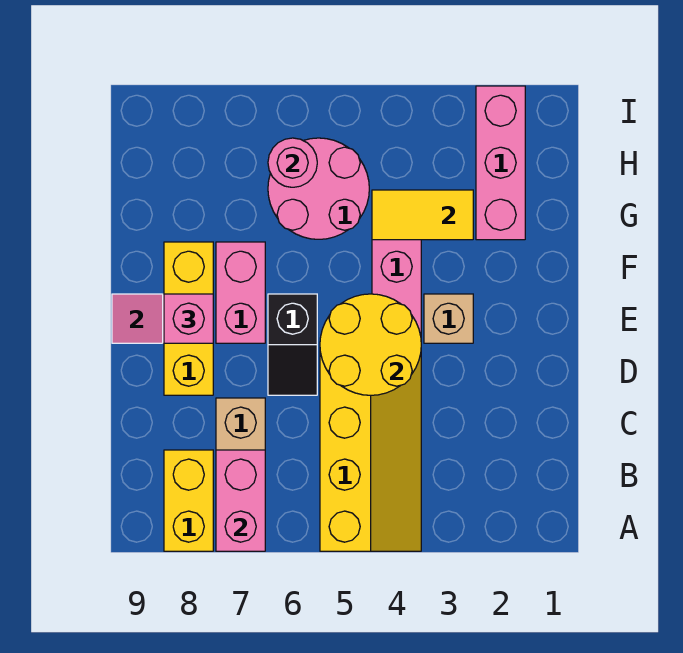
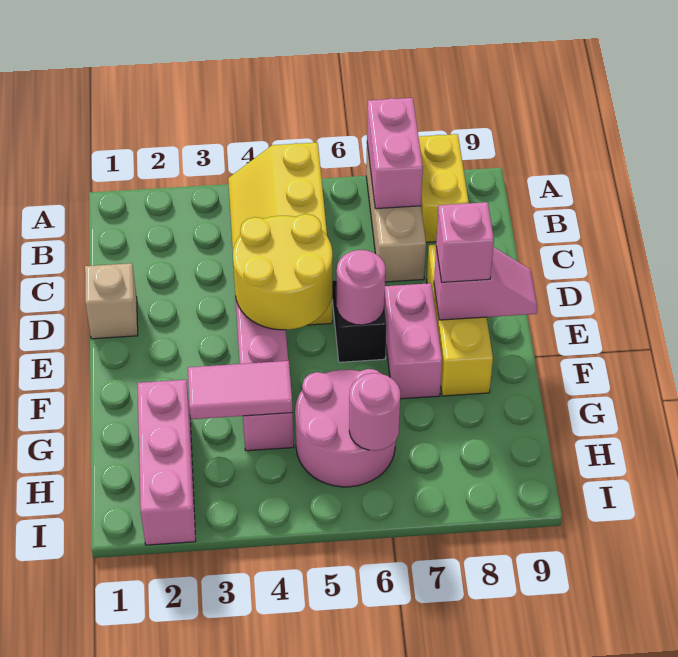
tan 1x1 brick [424,294,473,343] -> tan 1x1 brick moved to [85,263,138,339]
none -> pink 1x1 round brick [337,250,385,325]
yellow 1x2 tile [372,190,473,240] -> pink 1x2 tile [188,361,293,419]

